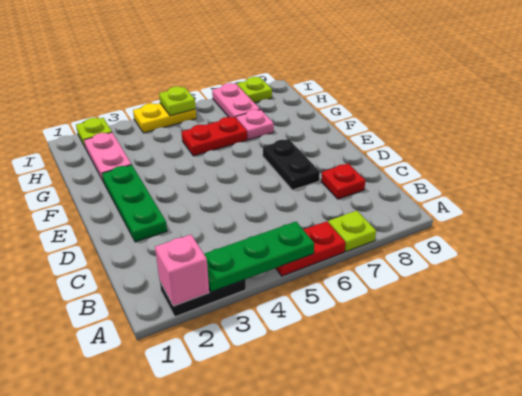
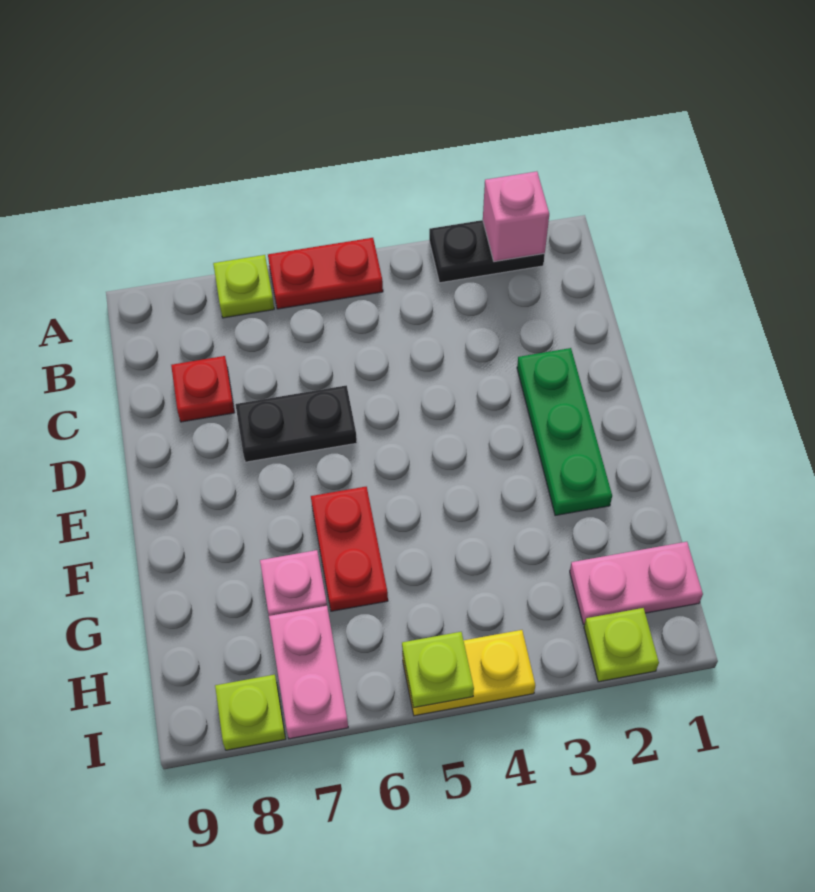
green 1x3 plate [204,222,314,292] -> none
black 1x2 plate [263,139,320,190] -> black 1x2 plate turned to [235,385,357,462]
pink 1x2 plate [84,132,131,181] -> pink 1x2 plate turned to [570,542,703,624]
red 1x2 plate [181,117,247,156] -> red 1x2 plate turned to [311,487,388,611]

